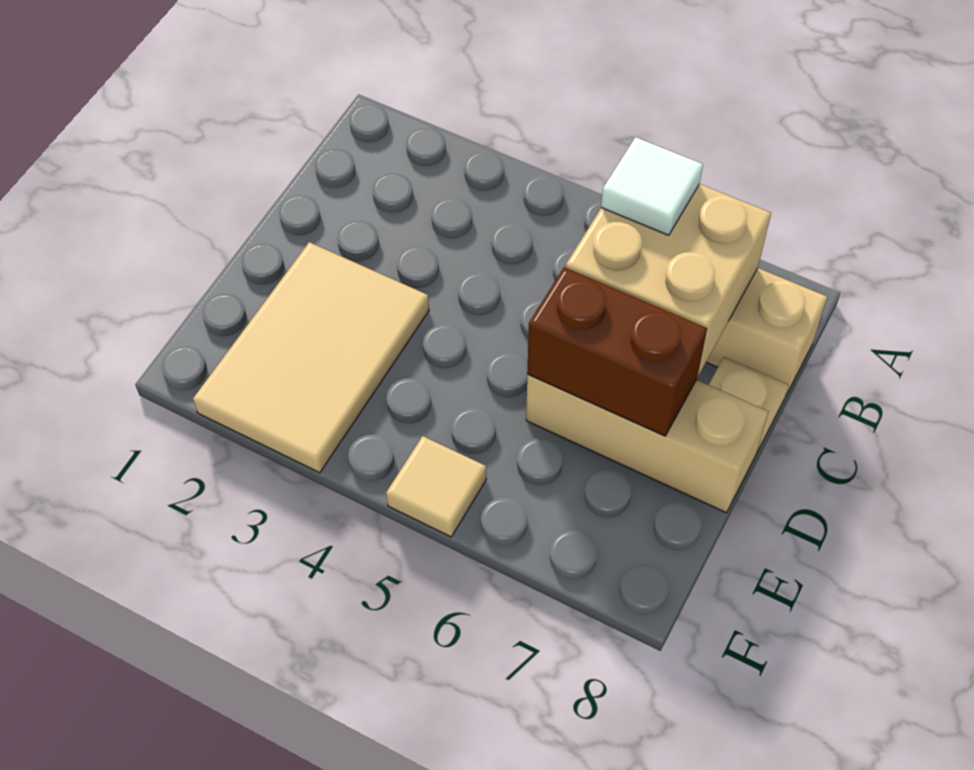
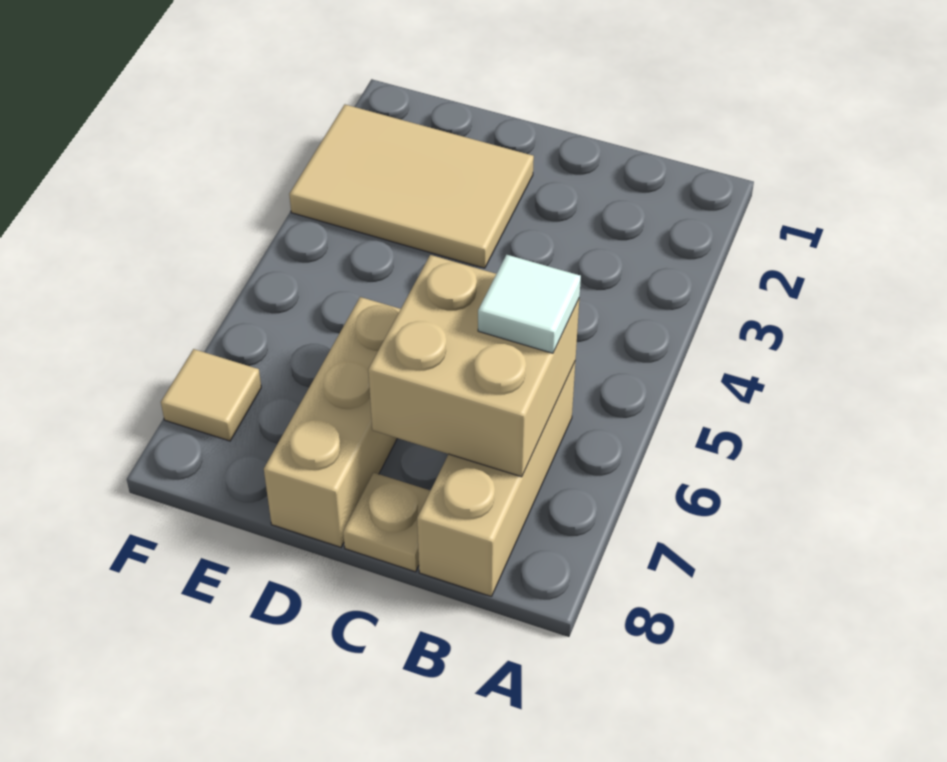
brown 1x2 brick [527,267,707,436] -> none
tan 1x1 tile [386,436,486,537] -> tan 1x1 tile moved to [161,349,261,441]

